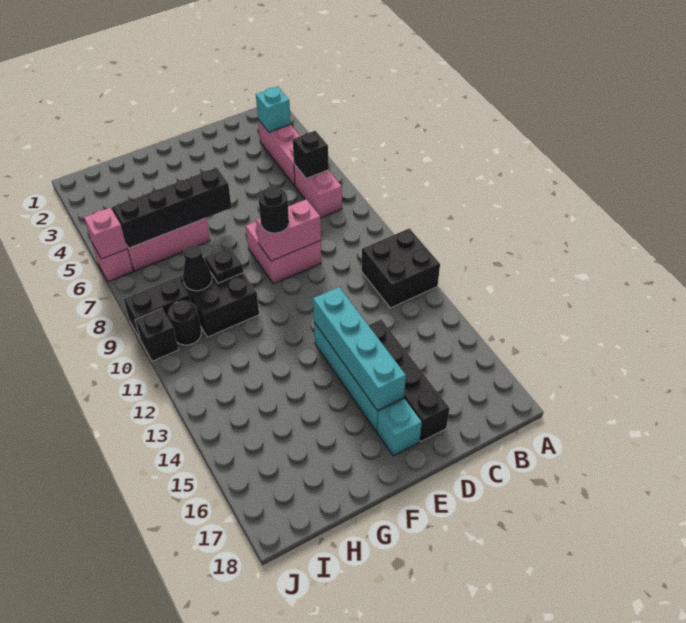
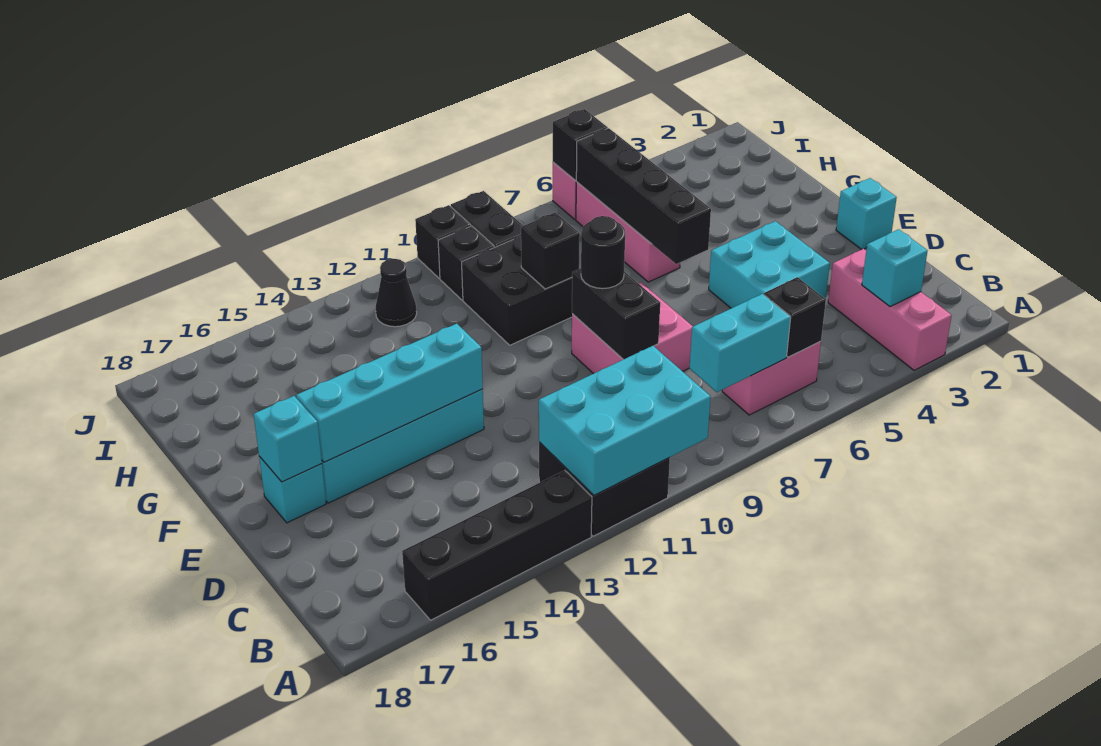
none -> cyan 2x3 brick [539,346,711,495]
pink 1x3 brick [258,119,300,186] -> pink 1x3 brick turned to [828,249,952,370]
none -> cyan 1x2 brick [689,294,791,392]
none -> cyan 2x2 brick [709,221,830,308]
pink 1x2 brick [256,199,321,261] -> black 1x2 brick [572,268,660,359]
black 1x4 brick [369,319,450,441] -> black 1x4 brick moved to [402,470,592,620]
none -> cyan 1x1 brick [836,178,897,250]
none -> cyan 1x1 brick [254,396,322,482]
black 1x1 plate [205,247,243,283] -> black 1x1 brick [521,213,580,289]
black 1x1 cone [183,245,212,291] -> black 1x1 cone moved to [376,259,417,327]
black 1x1 round brick [168,301,201,345] -> black 1x1 brick [438,226,494,300]
pink 1x1 brick [84,208,127,259] -> black 1x1 brick [553,109,608,180]

